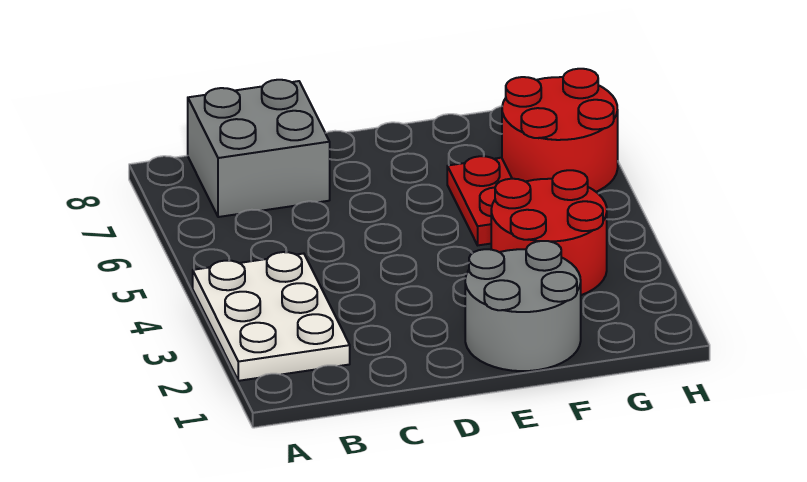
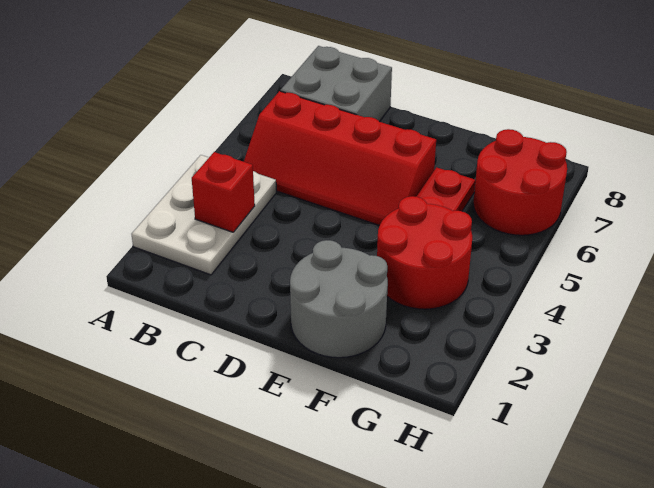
none -> red 1x1 brick [192,152,255,232]
none -> red 2x4 slope [244,91,436,225]

